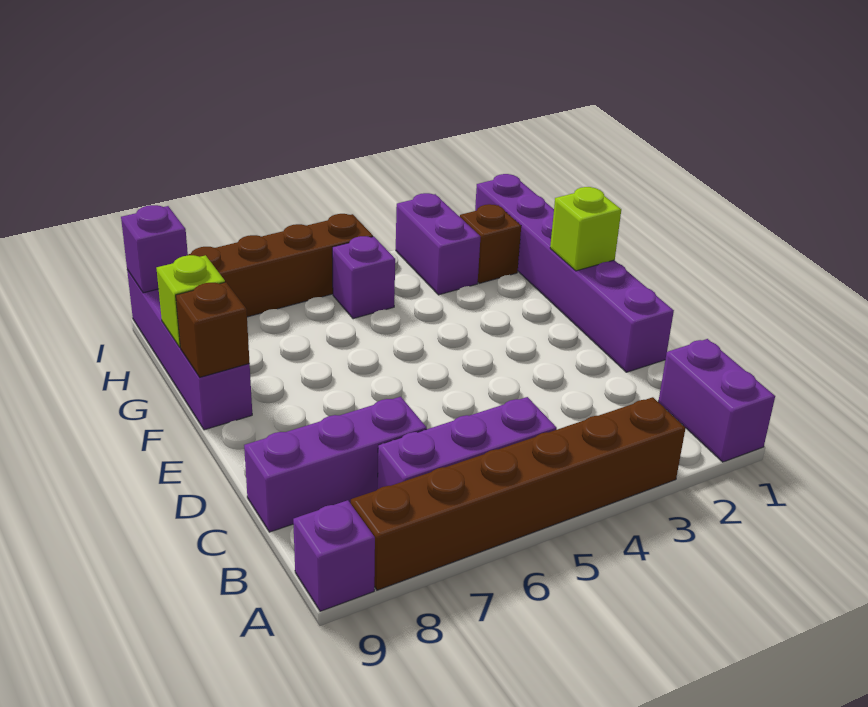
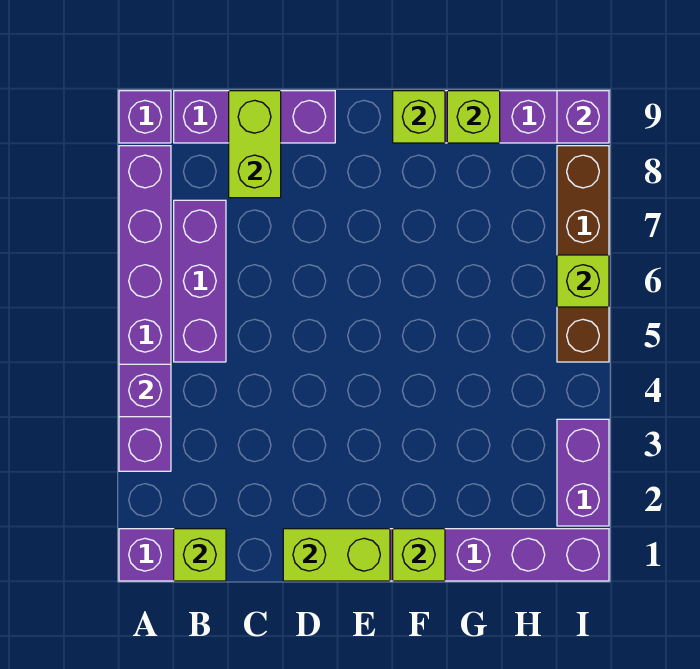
brown 1x6 brick [351,397,685,590] -> purple 1x6 brick [119,146,171,471]
none -> lime 1x1 brick [174,529,226,581]
purple 1x3 brick [244,397,427,532] -> purple 1x3 brick turned to [174,91,335,143]
none -> lime 1x2 brick [229,91,281,198]
none -> lime 1x2 brick [283,529,390,581]
brown 1x1 brick [176,282,250,377] -> lime 1x1 brick [393,91,445,143]
brown 1x1 brick [460,204,521,283] -> none
purple 1x2 brick [396,193,481,295] -> purple 1x2 brick turned to [557,419,609,526]
purple 1x1 brick [332,236,395,319] -> purple 1x1 brick moved to [119,364,171,417]
none -> lime 1x1 brick [557,255,609,307]

